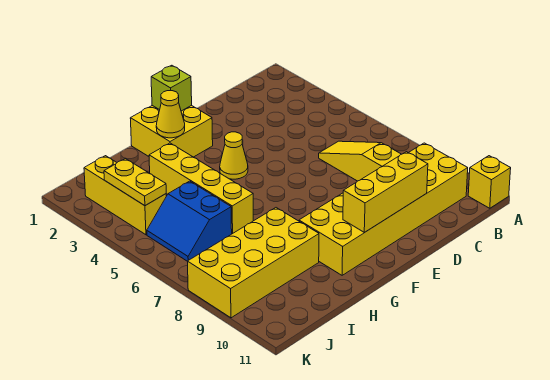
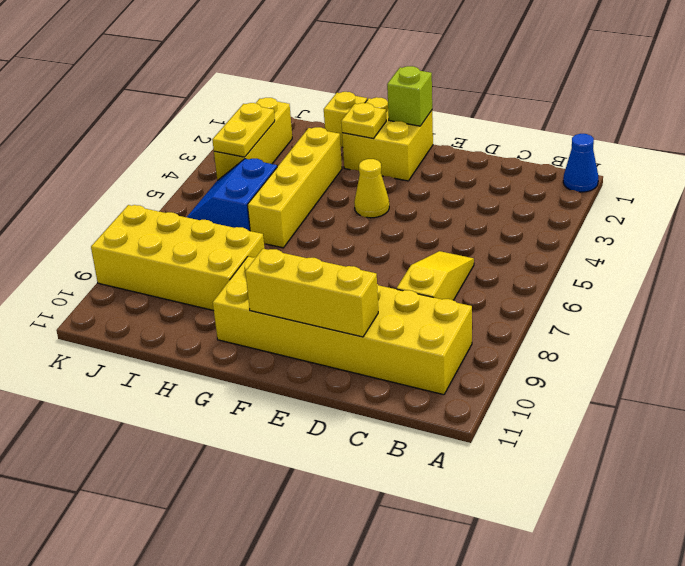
none -> blue 1x1 cone [563,134,598,192]
yellow 1x1 brick [468,156,511,208] -> yellow 1x1 brick moved to [324,92,367,147]
yellow 1x1 cone [156,91,185,138] -> yellow 1x1 plate [341,103,386,138]

